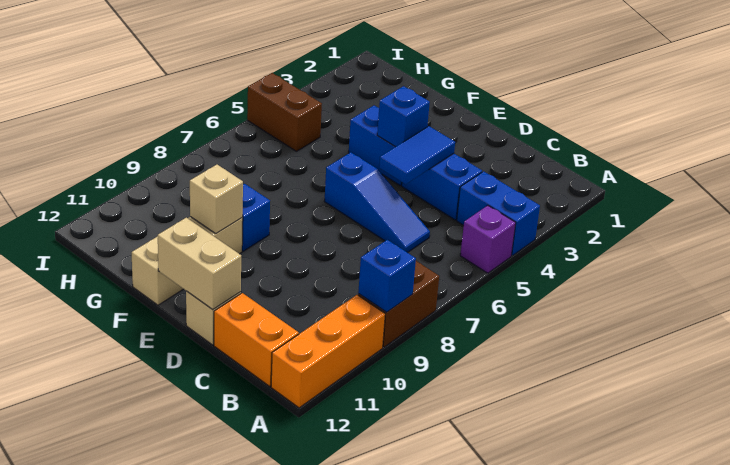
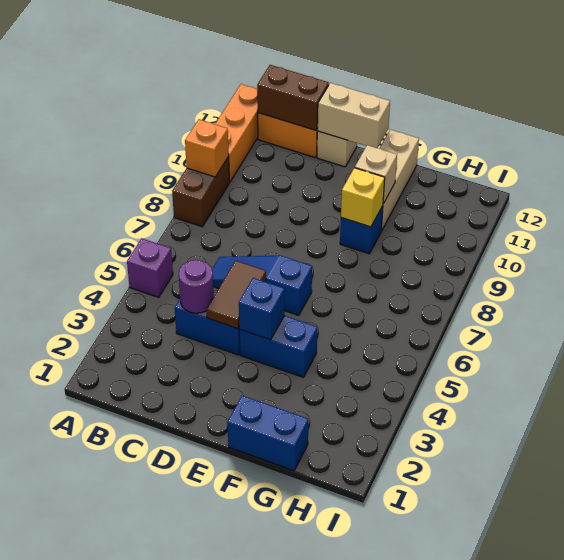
blue 1x2 brick [457,171,540,256] -> blue 1x2 brick moved to [227,396,308,471]
blue 1x1 brick [358,240,416,312] -> orange 1x1 brick [185,119,229,177]
none -> purple 1x1 round brick [179,260,214,313]
blue 1x2 tile [379,126,455,184] -> brown 1x2 tile [206,261,266,329]
none -> yellow 1x1 brick [341,168,385,227]
brown 1x2 brick [247,73,322,151] -> brown 1x2 brick moved to [257,65,329,130]

